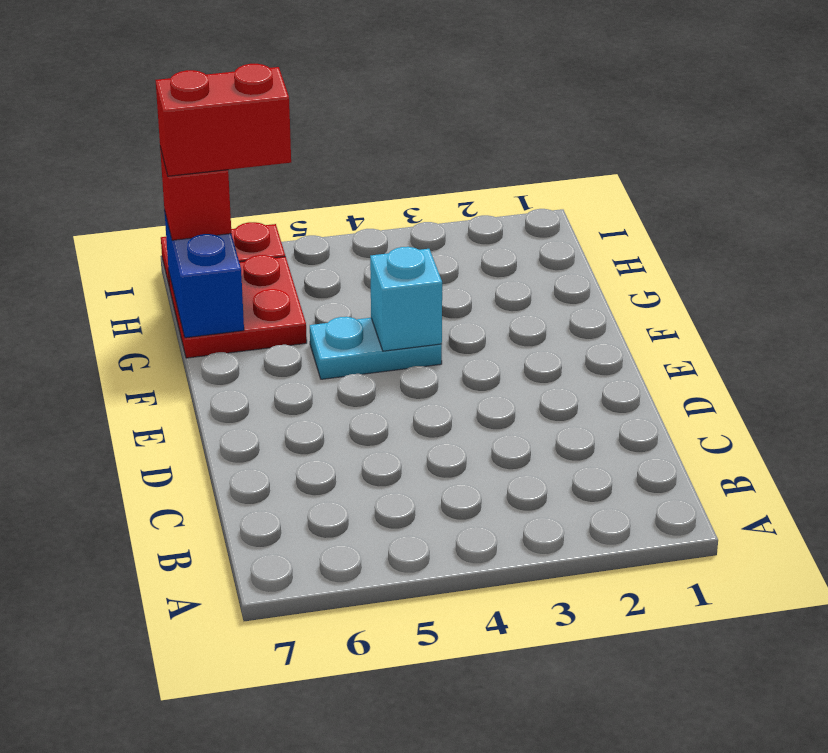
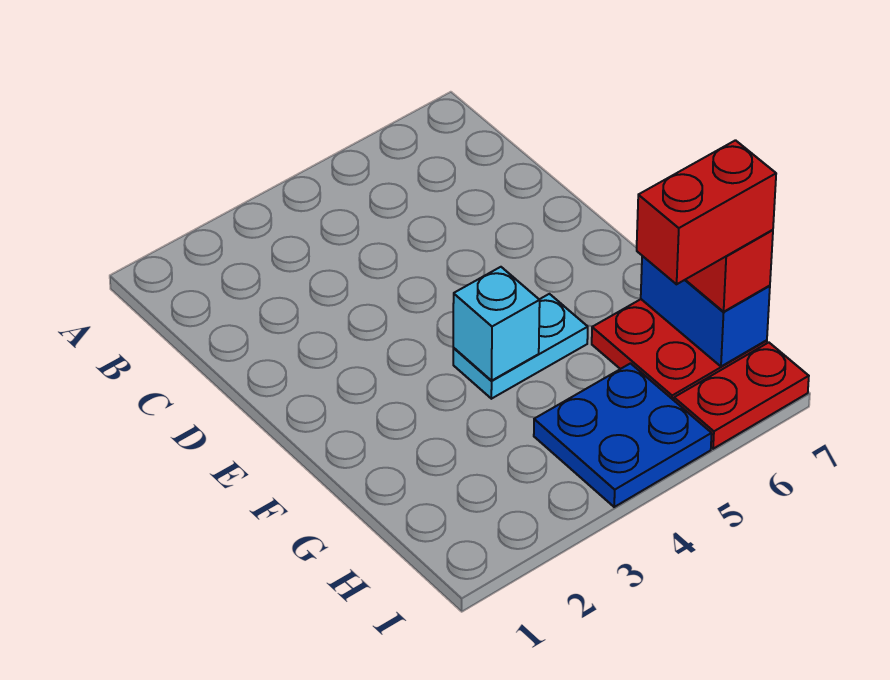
none -> blue 2x2 plate [534,364,712,507]

